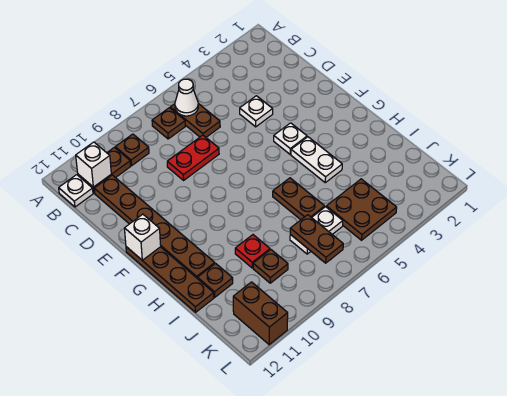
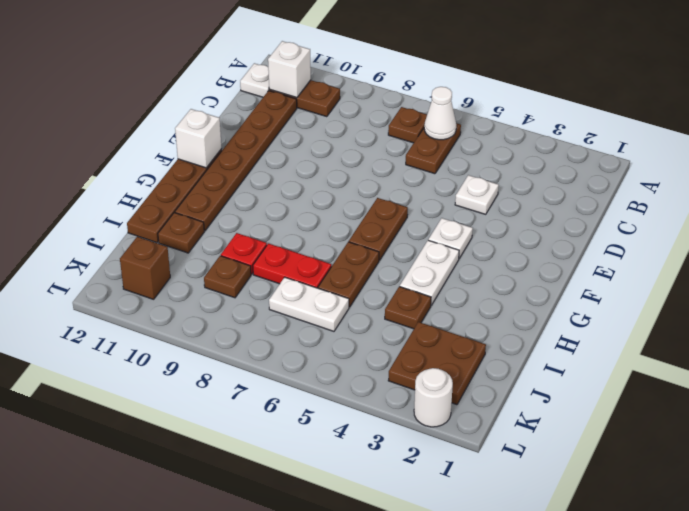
brown 1x1 plate [115,134,149,166] -> brown 1x1 plate moved to [385,286,431,329]
red 1x2 plate [167,135,219,180] -> red 1x2 plate moved to [253,244,331,288]
brown 2x2 plate [326,179,397,240] -> brown 2x2 plate moved to [388,322,486,405]
brown 1x2 plate [290,215,343,263] -> brown 1x2 plate moved to [349,198,408,260]
brown 1x2 brick [233,282,288,345] -> brown 1x1 brick [120,236,170,299]
none -> white 1x1 round brick [414,368,453,427]

